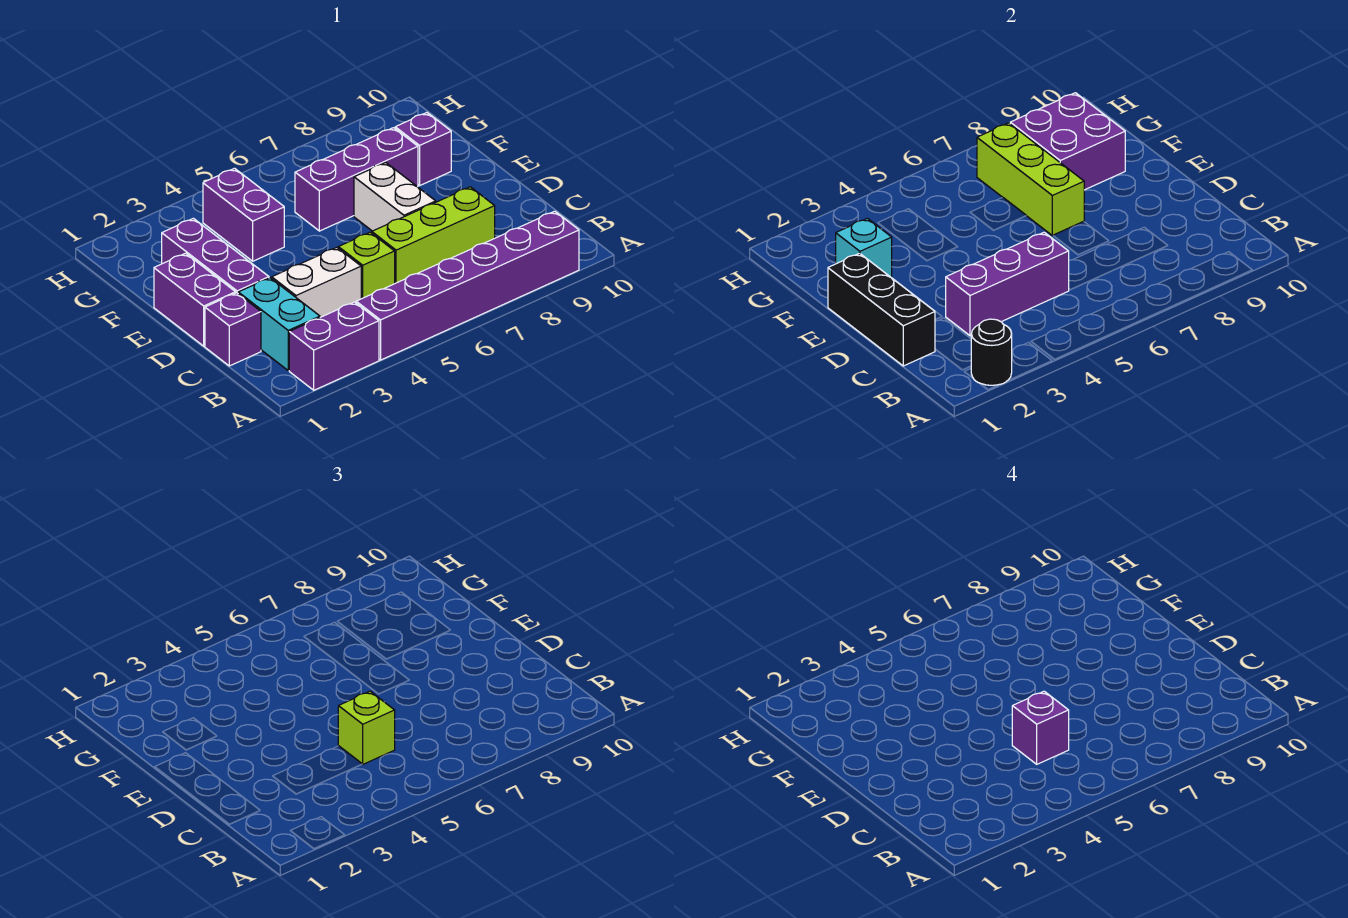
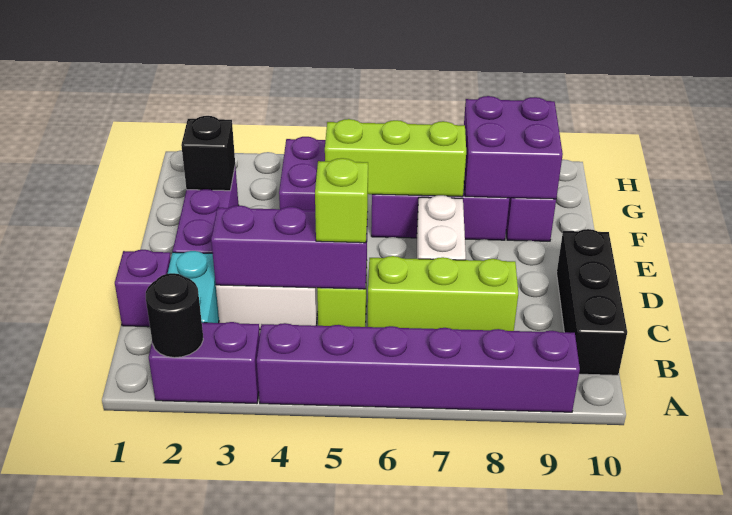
black 1x3 brick [828,253,935,366] -> black 1x3 brick moved to [557,229,627,375]
purple 1x1 brick [1012,691,1069,764] -> none
purple 1x2 brick [154,253,236,346] -> none
lime 1x3 brick [977,123,1084,236] -> lime 1x3 brick turned to [325,119,466,197]
cyan 1x1 brick [836,218,892,277] -> black 1x1 brick [181,116,235,191]

